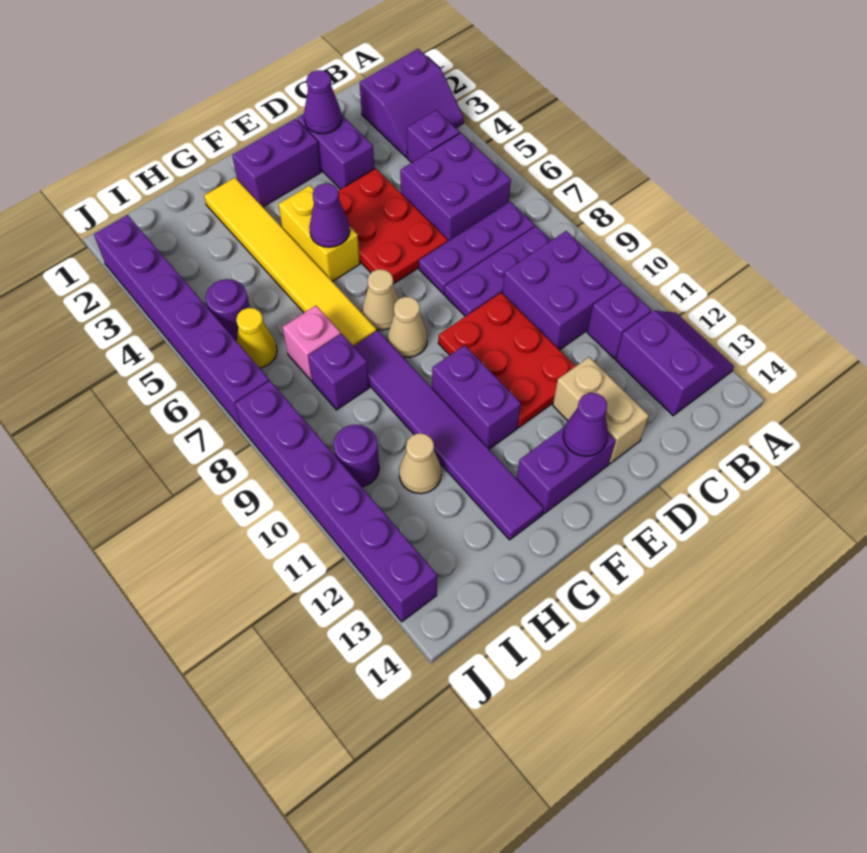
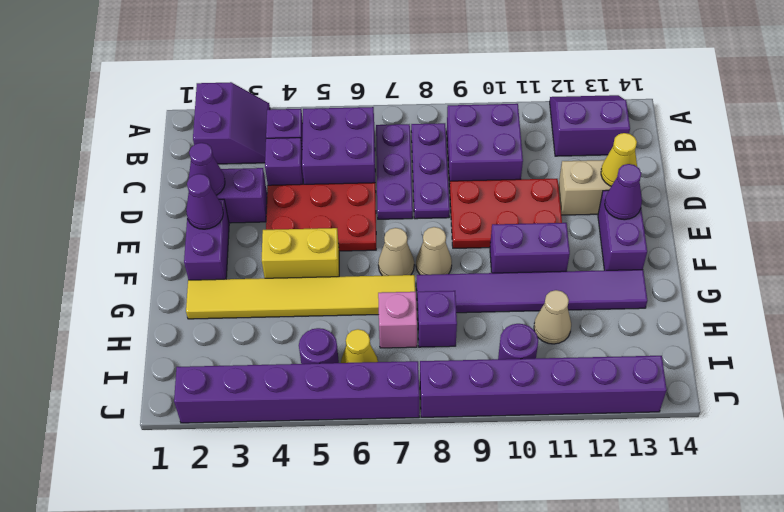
purple 1x1 brick [587,284,651,358] -> purple 1x1 brick moved to [265,138,303,185]
none -> yellow 1x1 cone [601,133,637,186]
purple 1x1 cone [309,183,350,247] -> purple 1x1 cone moved to [186,174,223,229]

